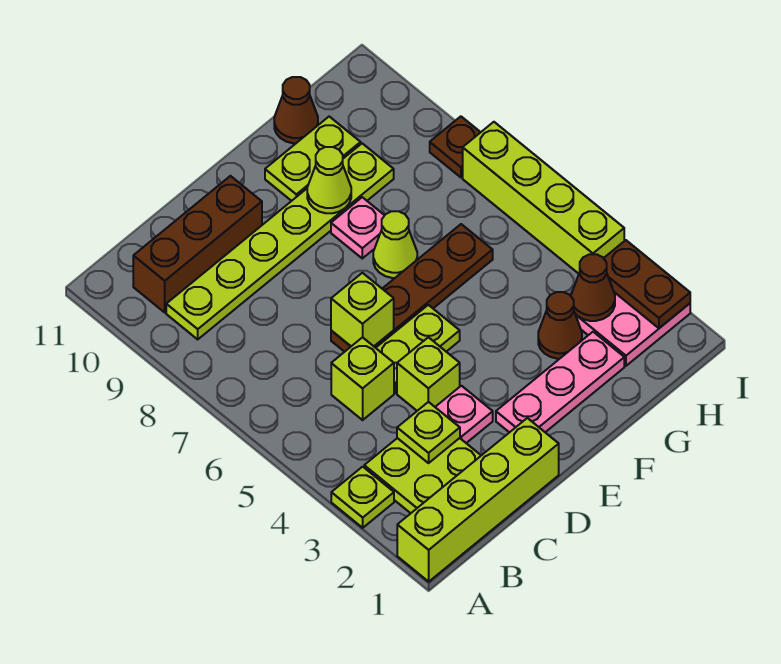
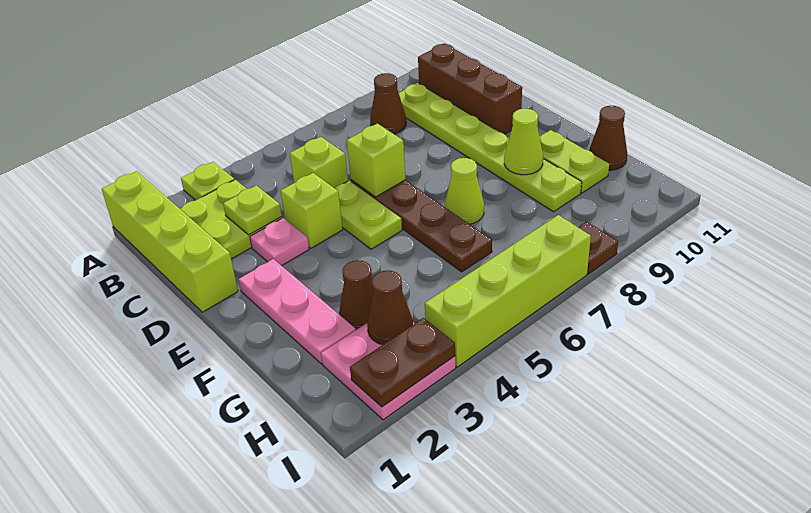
none -> brown 1x1 cone [370,73,406,134]
pink 1x1 plate [331,197,385,258] -> none

